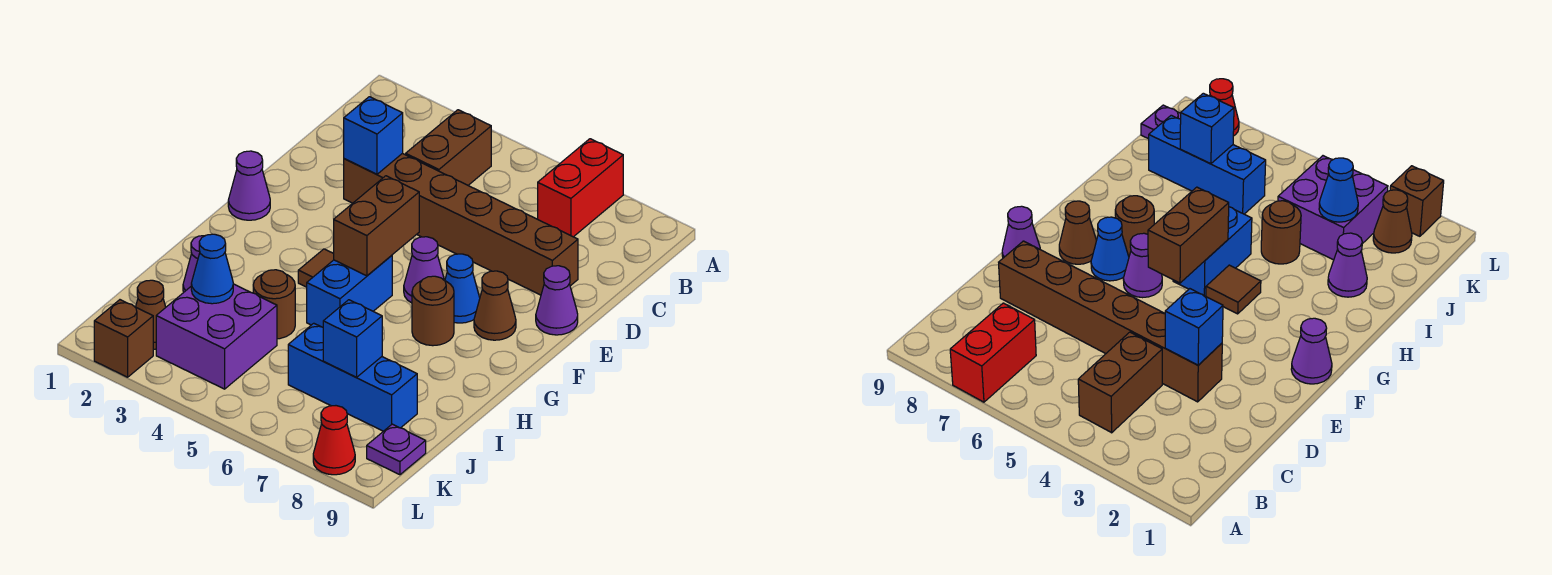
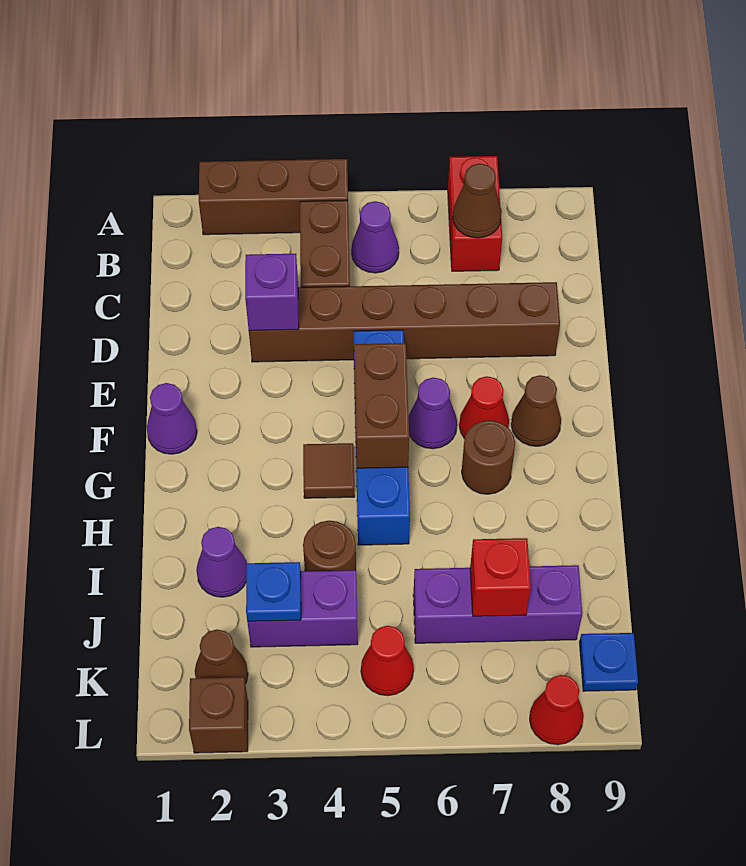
none -> brown 1x3 brick [199,159,348,235]
none -> brown 1x1 cone [453,164,502,238]
blue 1x1 brick [344,97,403,174] -> purple 1x1 brick [245,254,299,331]
purple 1x1 cone [536,266,578,335] -> purple 1x1 cone moved to [351,201,399,273]
blue 1x1 cone [445,254,480,323] -> red 1x1 cone [459,376,509,439]
blue 1x2 brick [307,255,392,327] -> blue 1x4 brick [354,330,410,545]
purple 2x2 brick [156,284,277,389] -> purple 1x2 brick [247,570,358,647]
blue 1x1 cone [191,234,233,304] -> blue 1x1 plate [246,562,301,621]
blue 1x3 brick [288,323,417,431] -> purple 1x3 brick [413,565,582,643]
blue 1x1 brick [323,300,382,377] -> red 1x1 brick [470,538,531,616]
none -> red 1x1 cone [361,626,414,696]
purple 1x1 plate [367,424,426,475] -> blue 1x1 plate [579,633,638,691]

